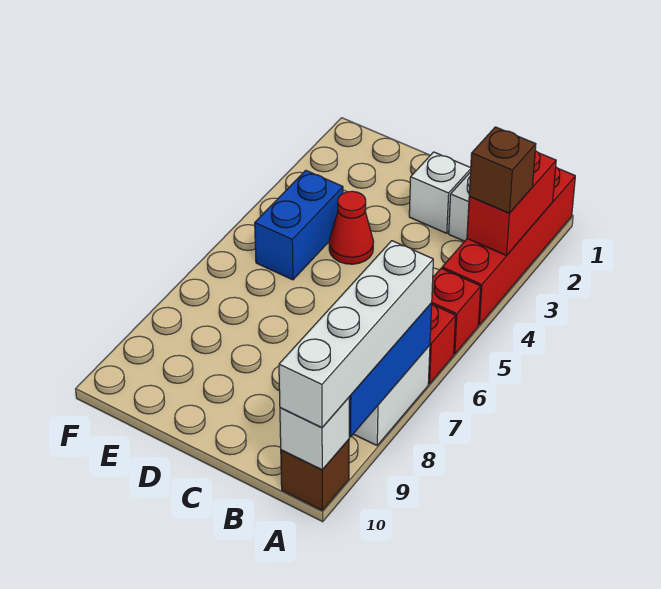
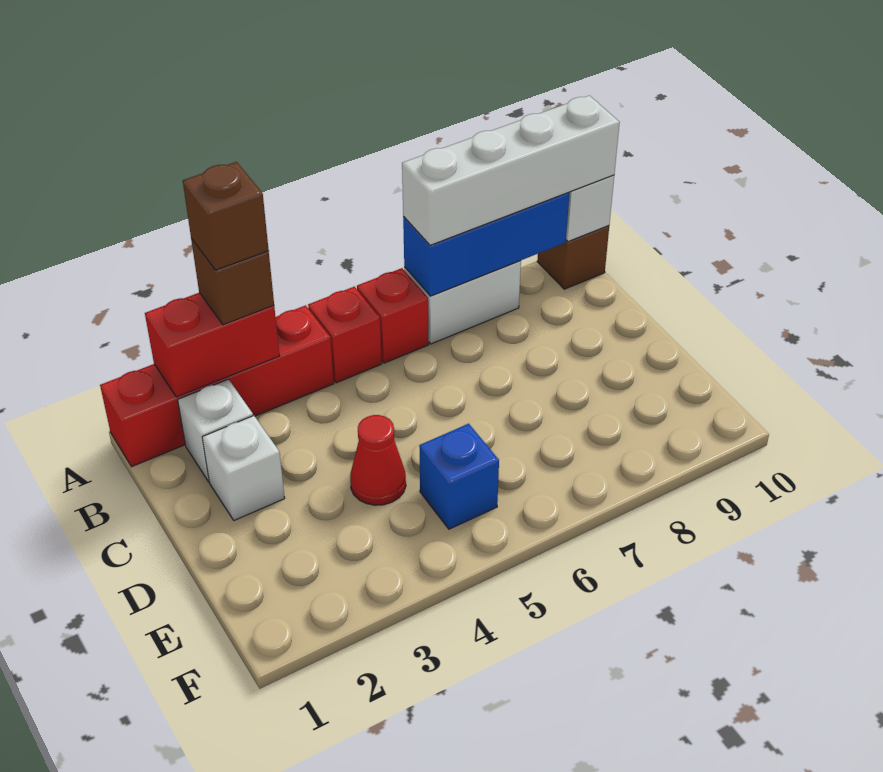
none -> brown 1x1 brick [183,162,269,270]
blue 1x2 brick [255,170,343,280] -> blue 1x1 brick [419,424,499,529]

